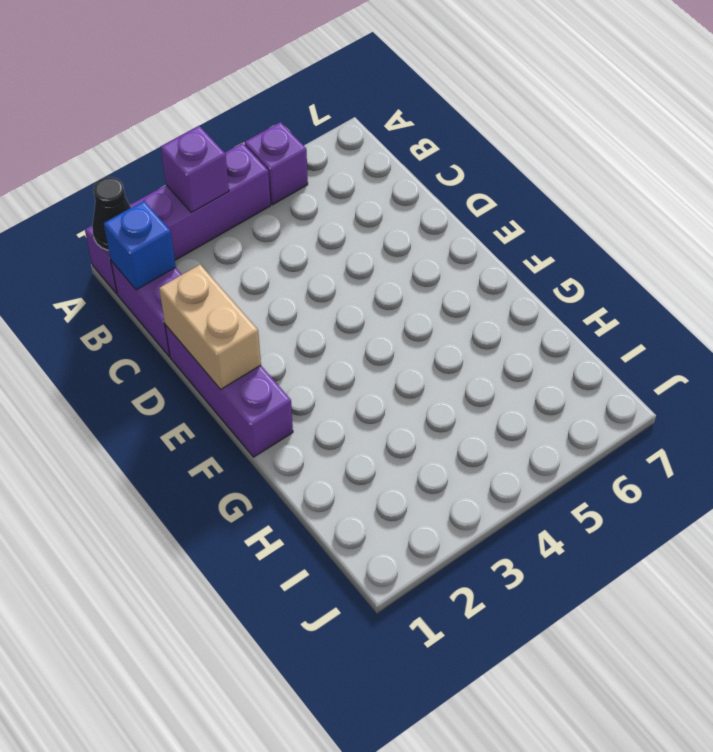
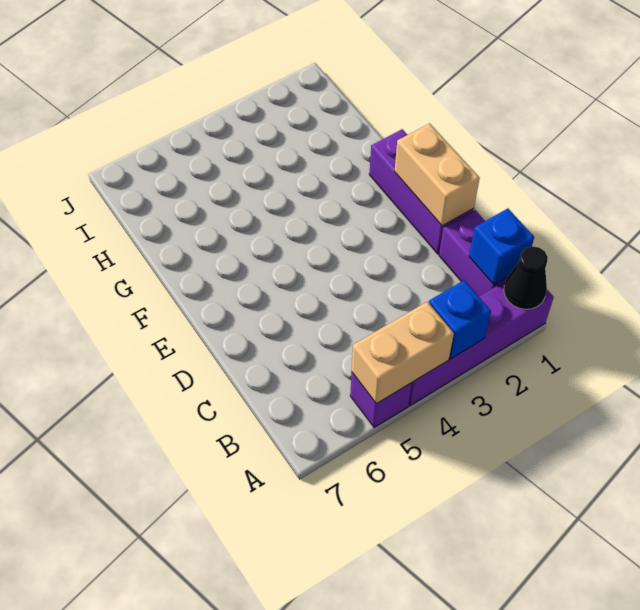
purple 1x1 brick [161,126,229,213] -> blue 1x1 brick [429,280,491,359]
none -> tan 1x2 brick [352,302,454,404]

